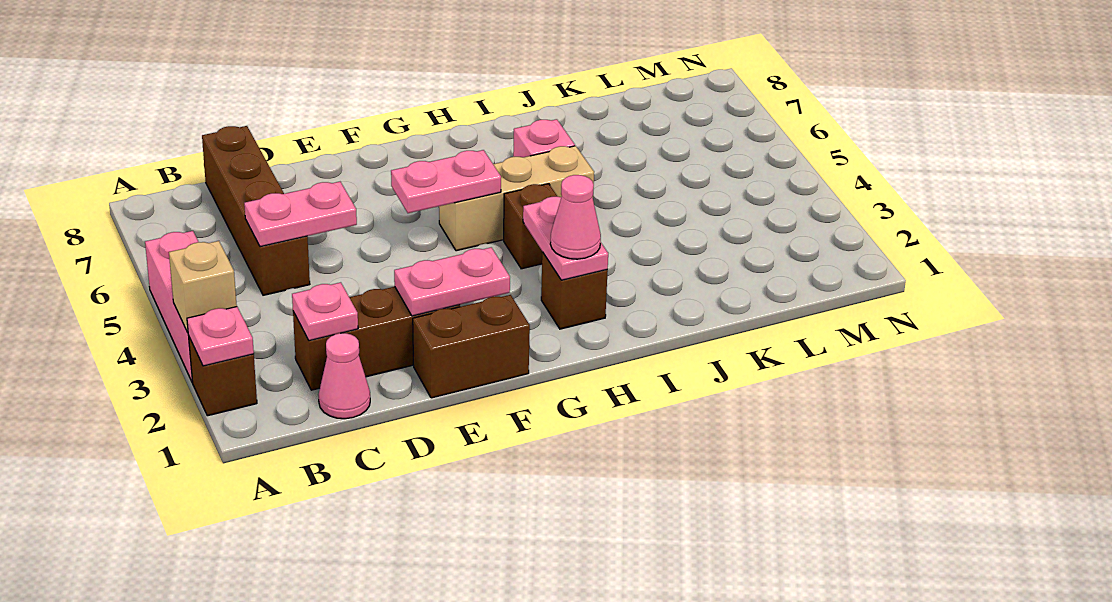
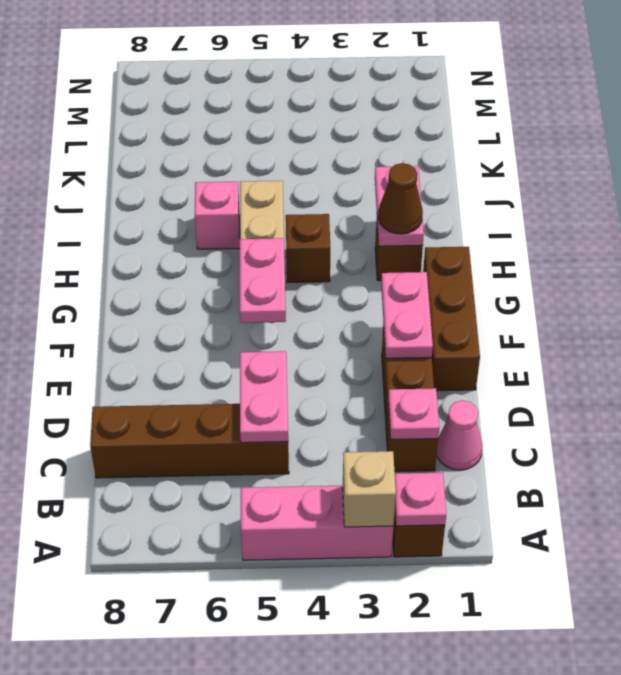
brown 1x2 brick [413,295,530,398] -> brown 1x3 brick [423,247,480,391]
pink 1x2 plate [523,197,608,280] -> pink 1x2 plate turned to [375,166,424,246]
pink 1x1 cone [550,175,601,259] -> brown 1x1 cone [378,163,423,234]

